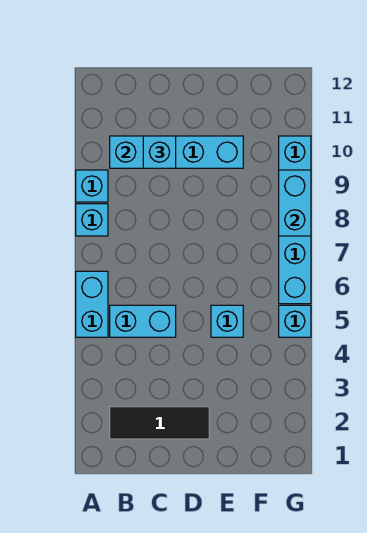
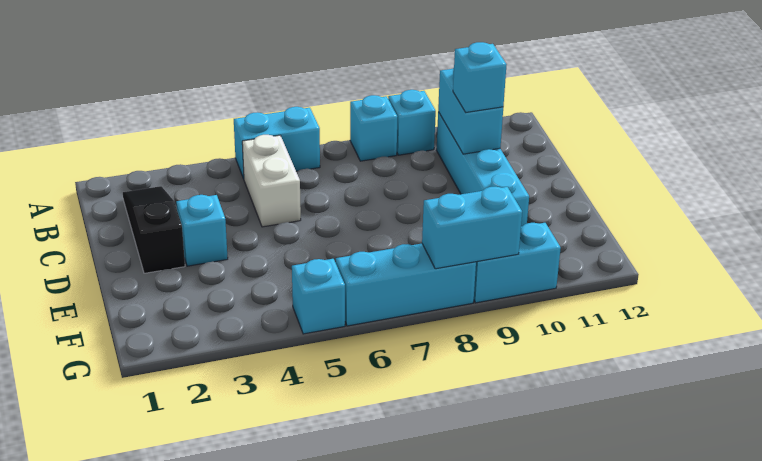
black 1x3 tile [110,407,209,439] -> black 1x3 slope [123,186,185,273]
cyan 1x2 brick [110,305,176,337] -> white 1x2 brick [242,135,301,227]
cyan 1x1 brick [211,305,243,337] -> cyan 1x1 brick moved to [176,195,228,266]

